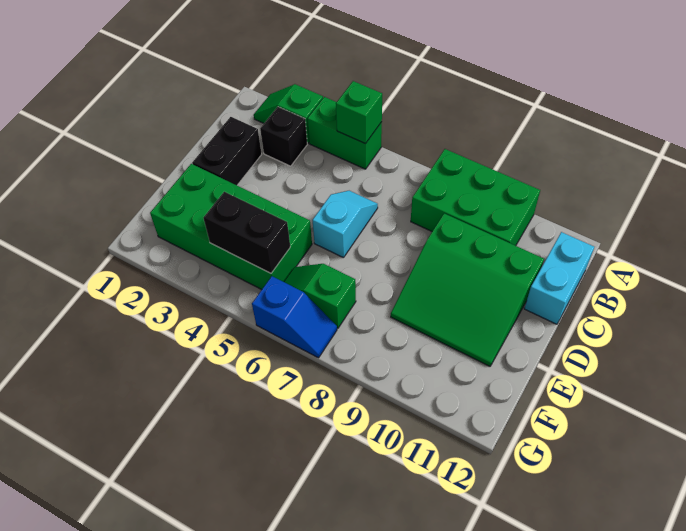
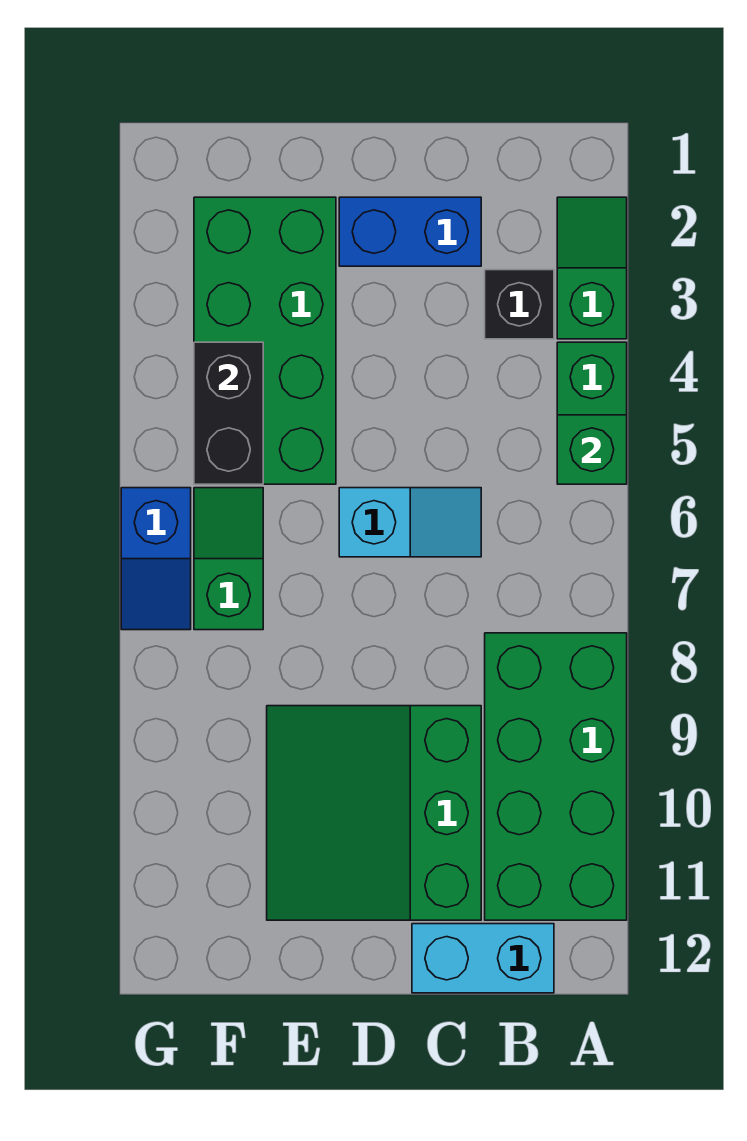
green 2x3 brick [411,149,540,246] -> green 2x4 brick [485,633,627,920]
black 1x2 brick [192,117,262,185] -> blue 1x2 brick [339,197,481,266]

